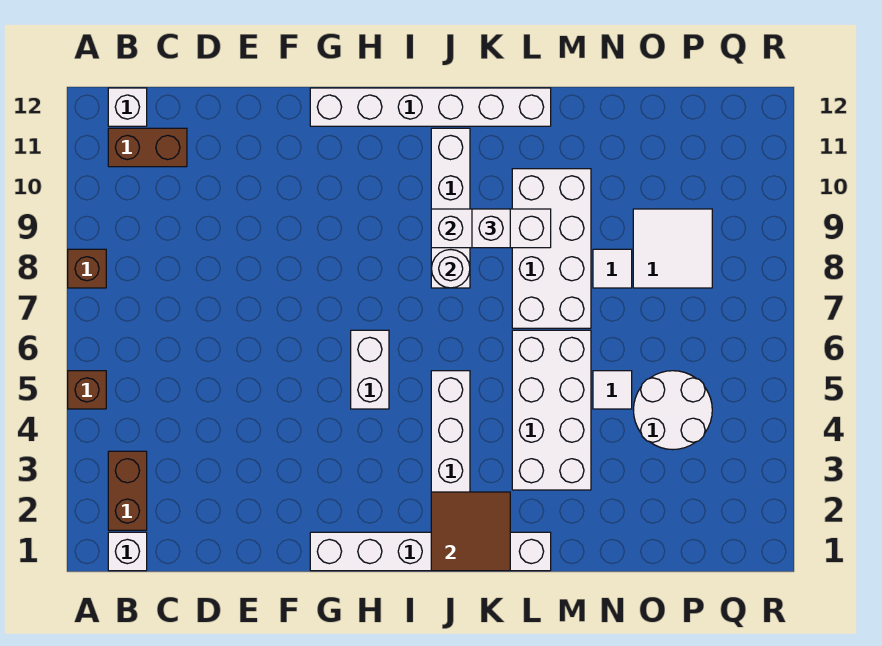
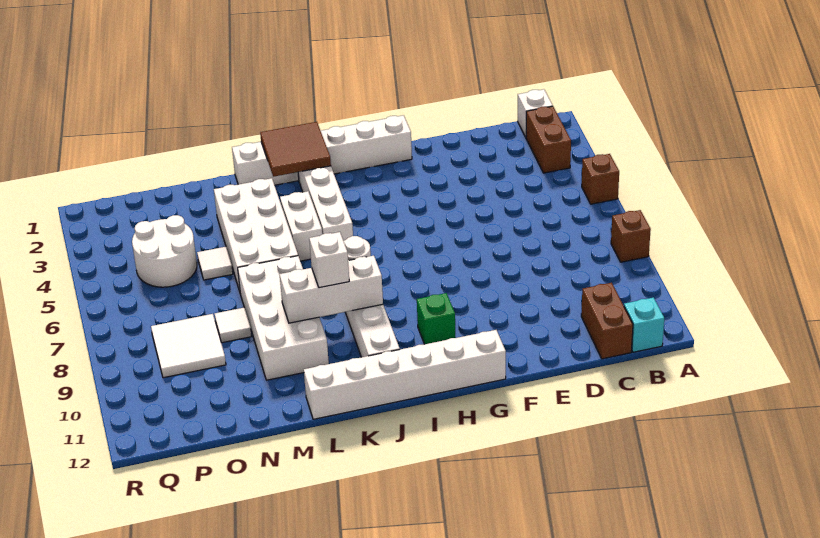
brown 1x2 brick [108,128,187,167] -> brown 1x2 brick turned to [581,283,633,359]
white 1x1 brick [108,88,147,126] -> cyan 1x1 brick [624,298,664,352]
white 1x2 brick [351,330,389,409] -> white 1x2 brick moved to [280,191,322,261]
none -> green 1x1 brick [417,293,456,344]

